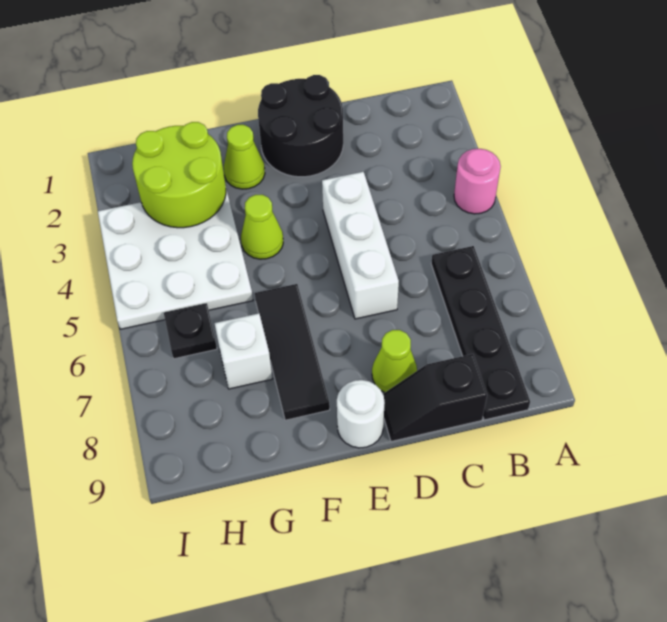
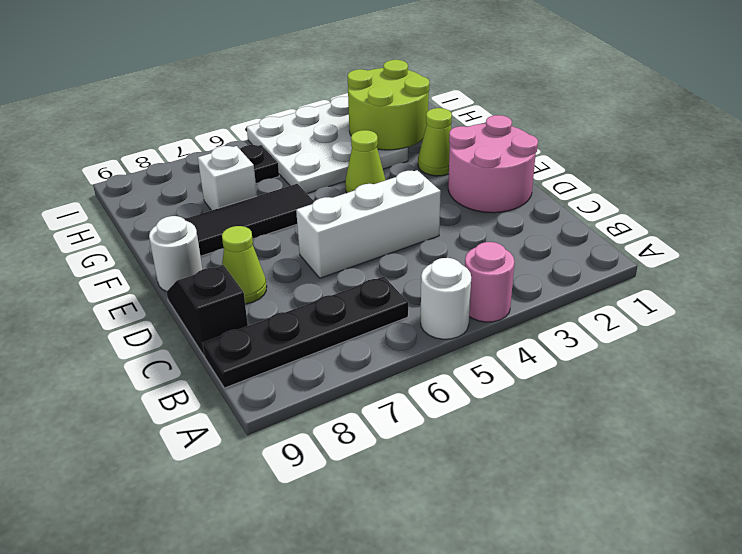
none -> white 1x1 round brick [421,258,471,339]
black 2x2 round brick [258,75,343,177] -> pink 2x2 round brick [448,115,538,213]

